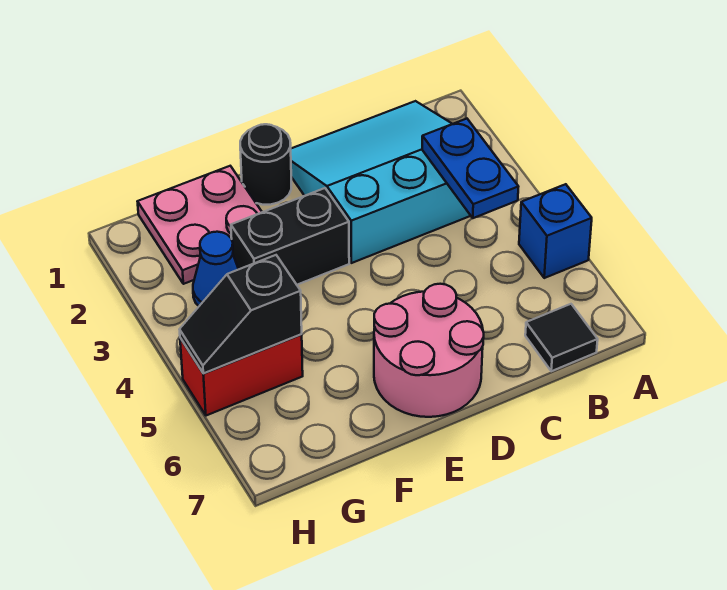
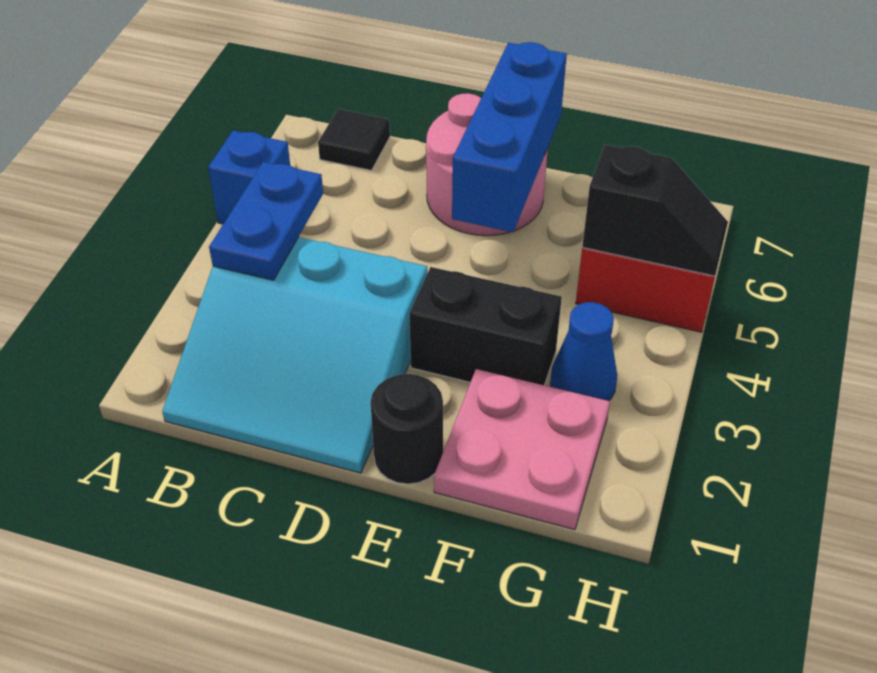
none -> blue 1x3 brick [452,42,567,232]

